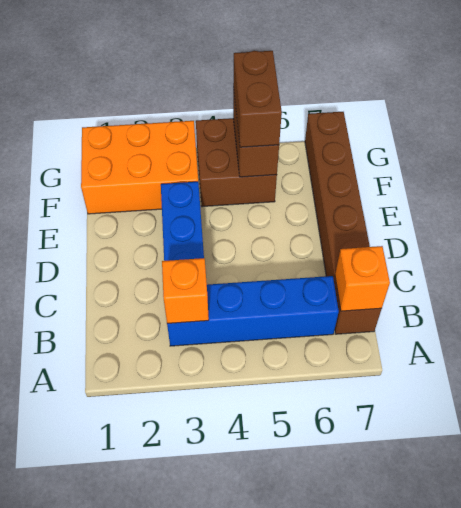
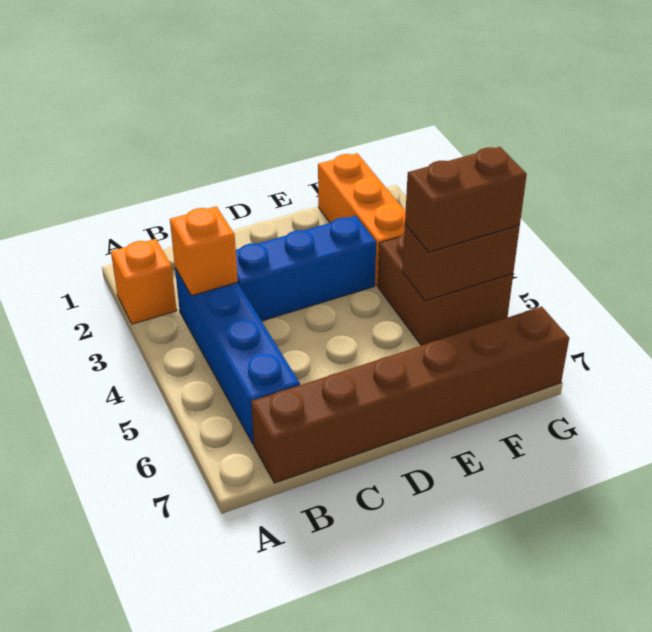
orange 1x1 brick [335,246,390,311] -> orange 1x1 brick moved to [111,239,177,324]
orange 2x3 brick [81,121,198,214] -> orange 1x3 brick [318,153,406,286]

